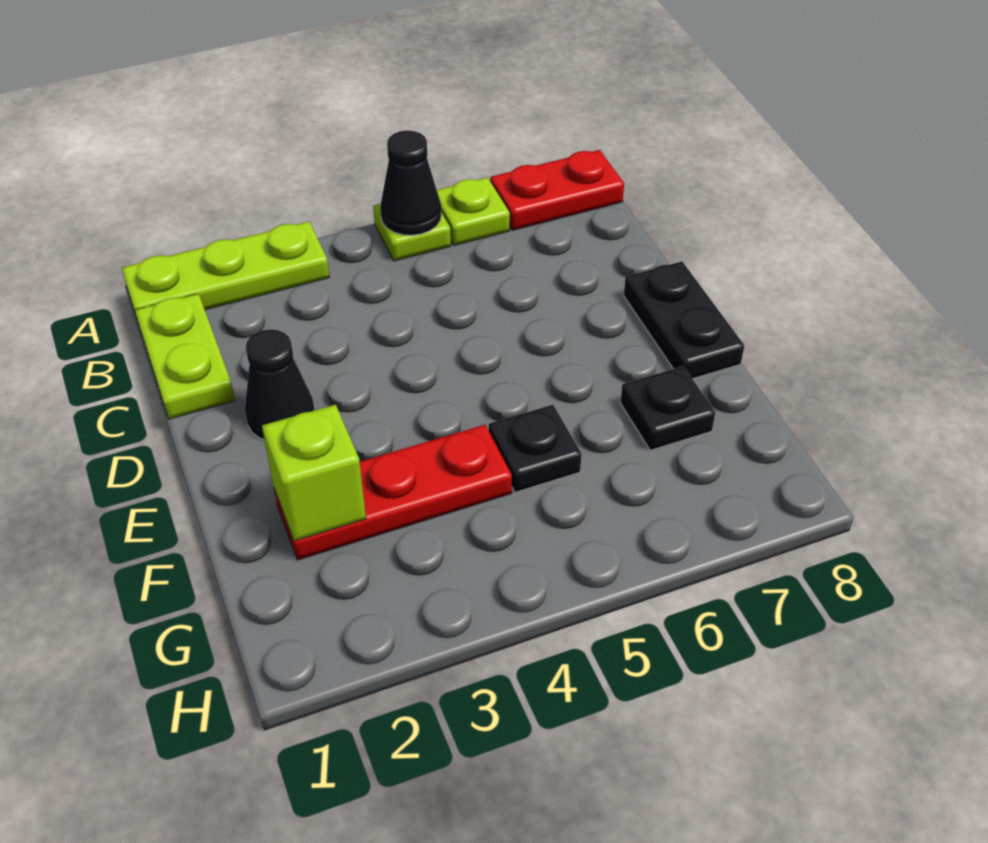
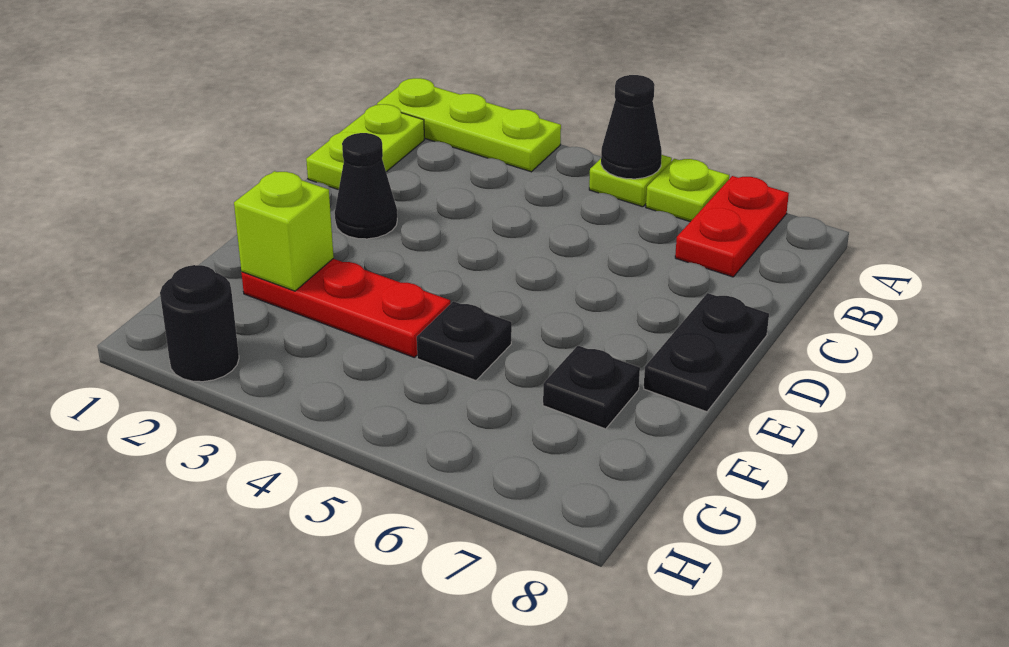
red 1x2 plate [490,150,624,230] -> red 1x2 plate turned to [675,176,789,277]
none -> black 1x1 round brick [160,265,239,382]

